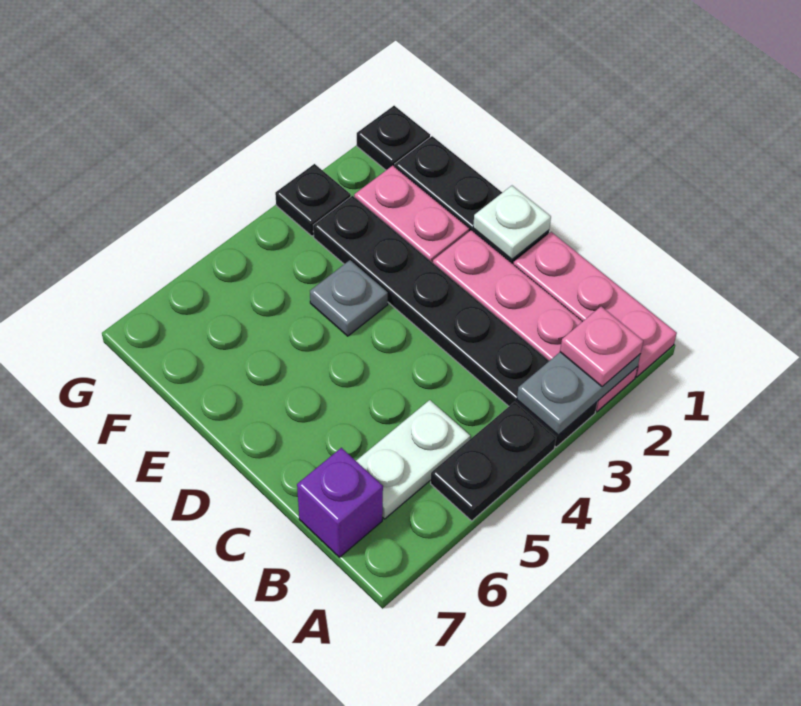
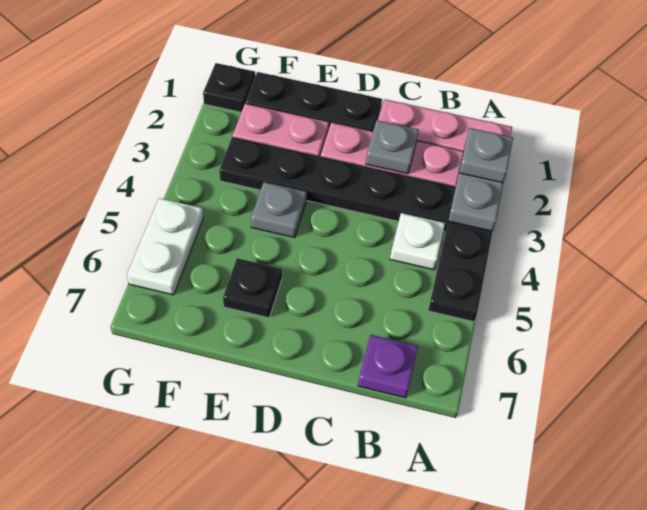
pink 1x1 plate [560,307,643,387] -> grey 1x1 plate [459,128,513,183]
white 1x2 plate [356,400,470,519] -> white 1x2 plate moved to [127,198,203,295]
purple 1x1 brick [297,448,383,557] -> purple 1x1 plate [358,335,418,398]
none -> grey 1x1 plate [366,120,419,174]
white 1x1 plate [473,186,551,260] -> white 1x1 plate moved to [390,213,445,270]
black 1x1 plate [275,164,351,236] -> black 1x1 plate moved to [223,258,282,318]

